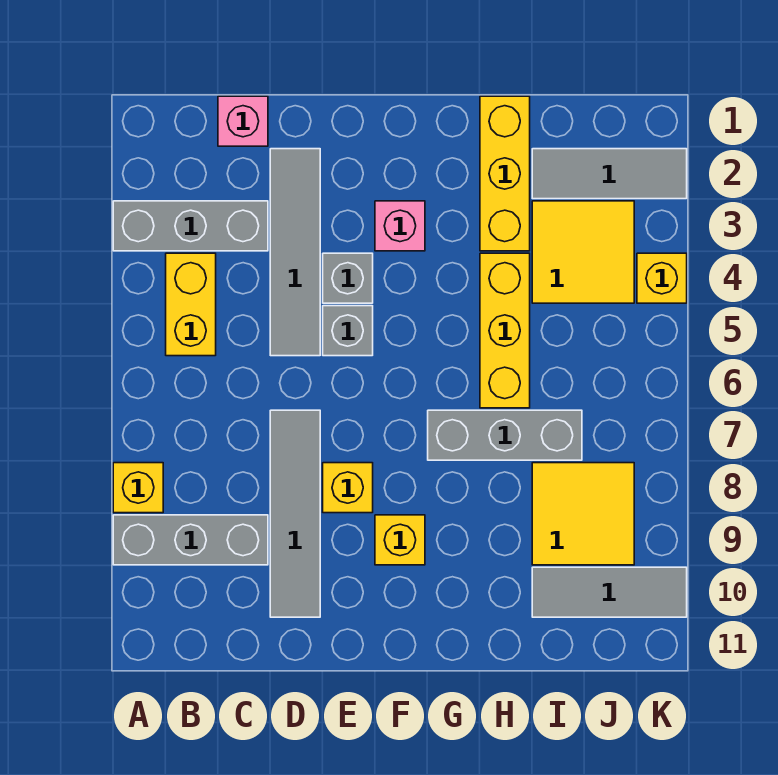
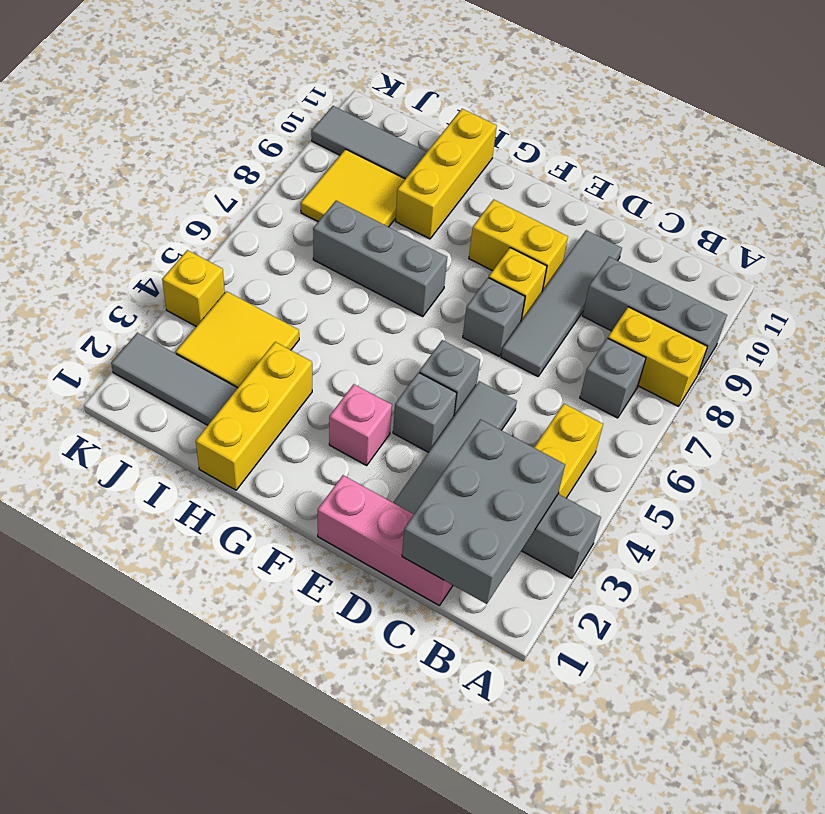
yellow 1x1 brick [113,463,163,513] -> yellow 1x2 brick [608,307,707,406]
none -> grey 2x3 brick [402,420,565,604]
none -> grey 1x1 brick [580,338,646,418]
pink 1x1 brick [218,96,268,146] -> pink 1x3 brick [318,475,453,606]
none -> grey 1x1 brick [463,278,525,356]
yellow 1x1 brick [375,515,425,565] -> yellow 1x2 brick [469,200,568,291]
yellow 1x3 brick [480,253,530,408] -> yellow 1x3 brick moved to [396,109,497,239]

